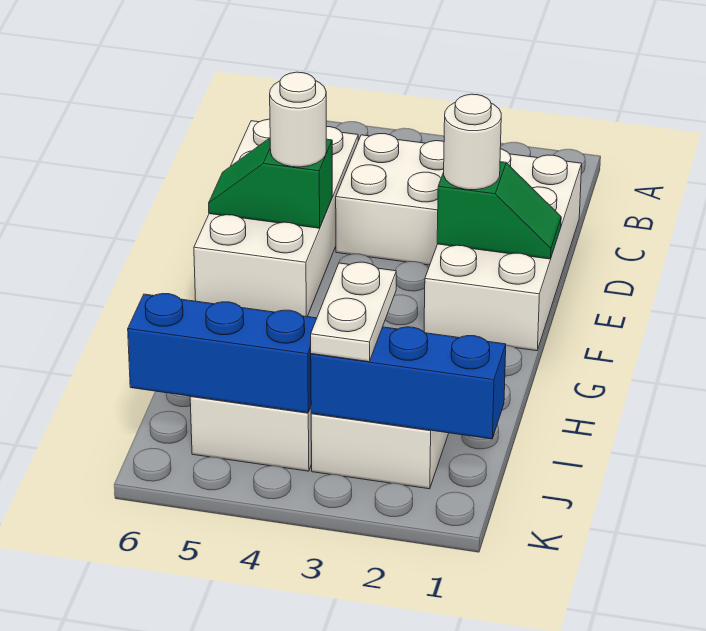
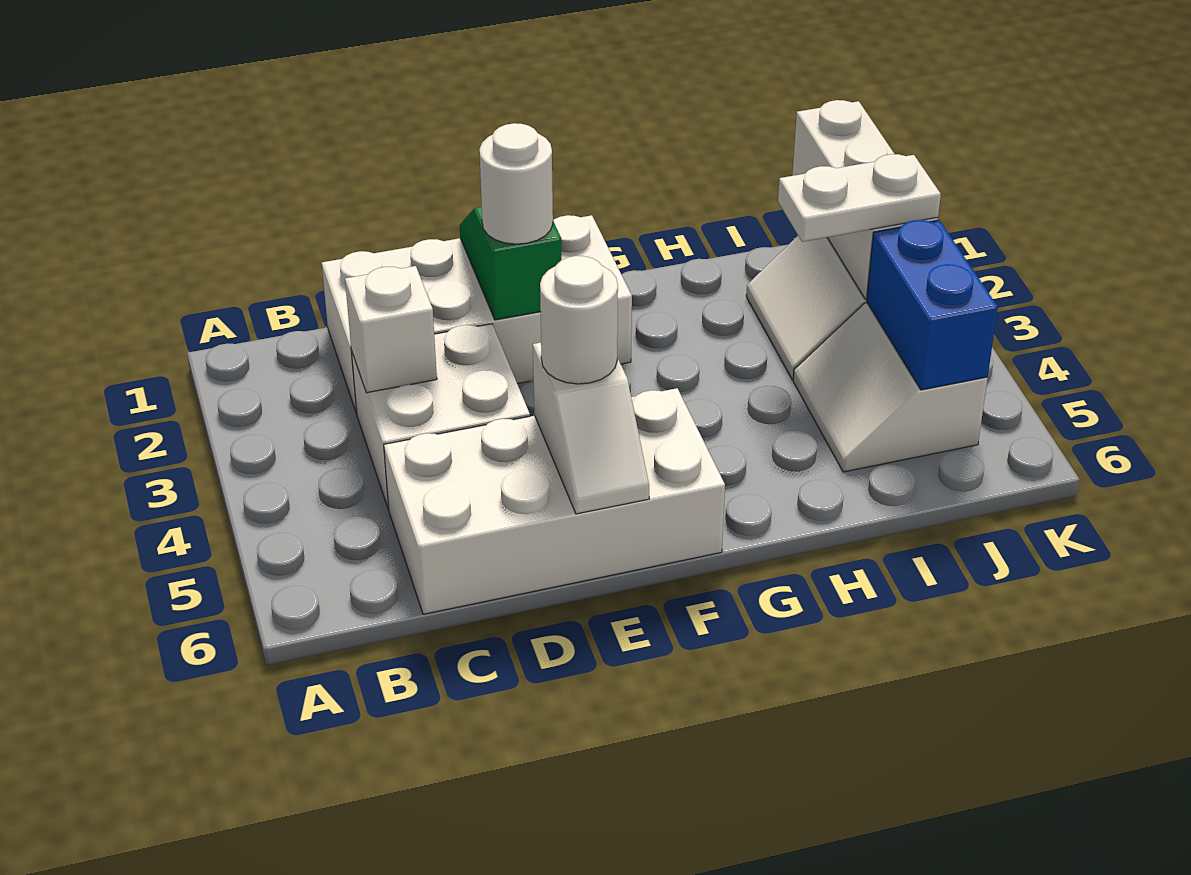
none -> white 1x1 brick [345,266,437,393]
green 1x2 slope [209,138,332,228] -> white 1x2 slope [533,343,649,514]
blue 1x3 brick [311,327,506,439] -> white 1x3 brick [792,100,938,300]
blue 1x3 brick [128,294,317,413] -> blue 1x2 brick [867,220,998,390]

